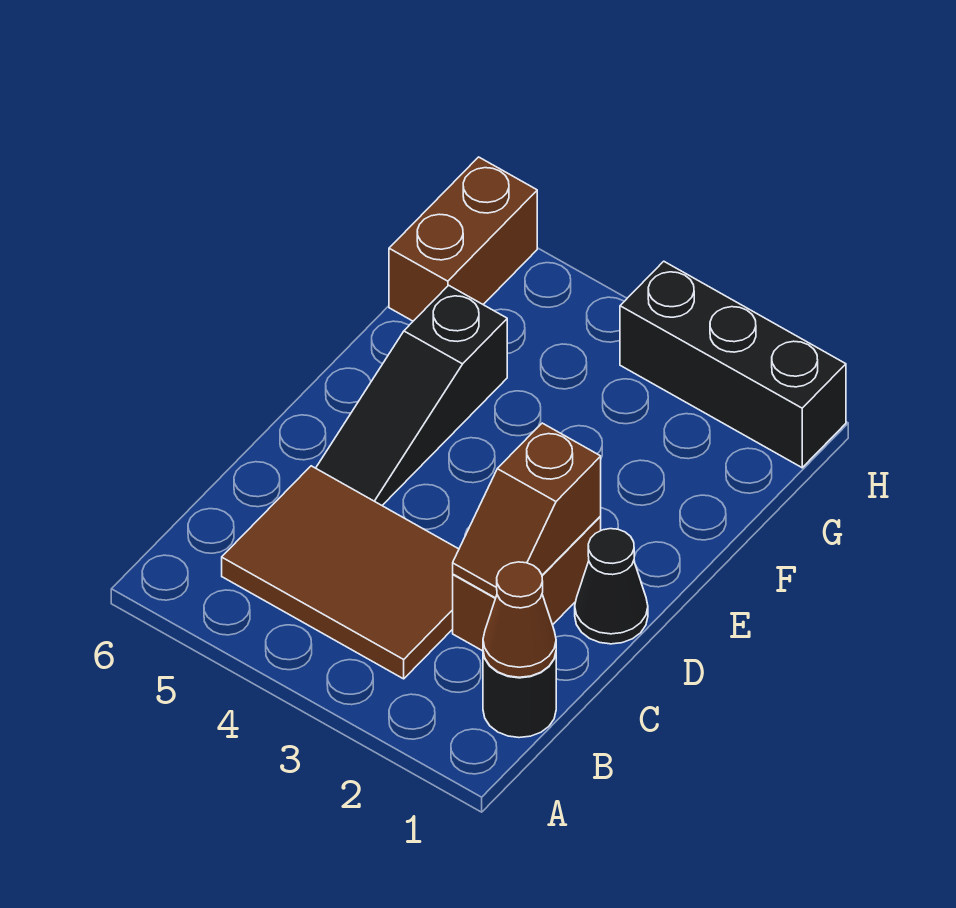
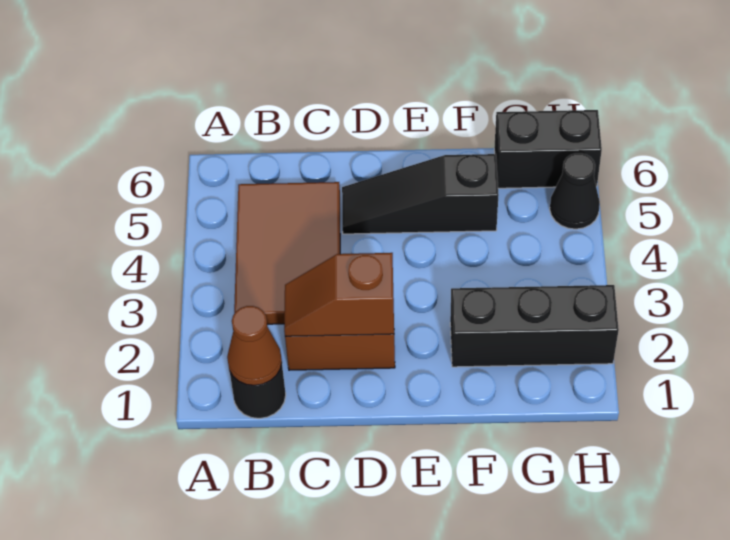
black 1x1 cone [575,529,648,644] -> black 1x1 cone moved to [550,153,600,229]
brown 1x2 brick [389,157,537,321] -> black 1x2 brick [494,110,602,188]
black 1x3 brick [620,261,846,468] -> black 1x3 brick turned to [450,285,619,367]

